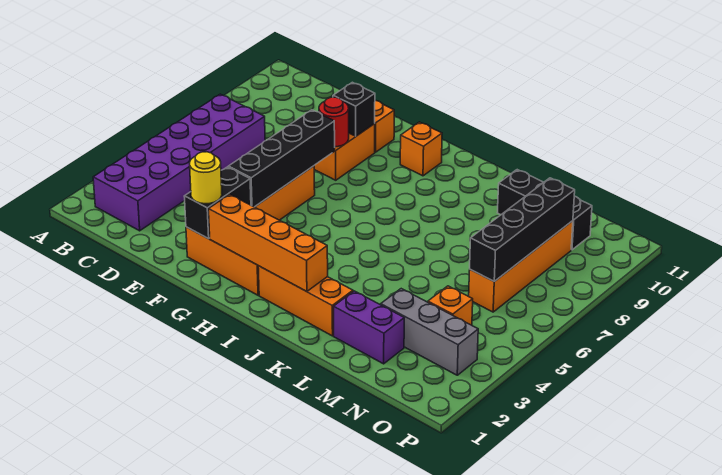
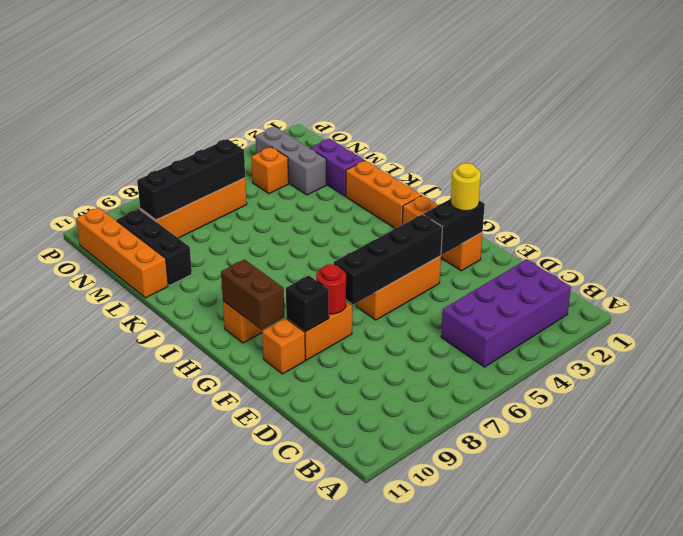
purple 2x6 brick [93,94,265,231] -> purple 2x4 brick [441,259,571,367]
orange 1x4 brick [209,194,328,292] -> orange 1x4 brick moved to [76,208,168,298]
none -> brown 1x2 brick [221,259,284,330]

